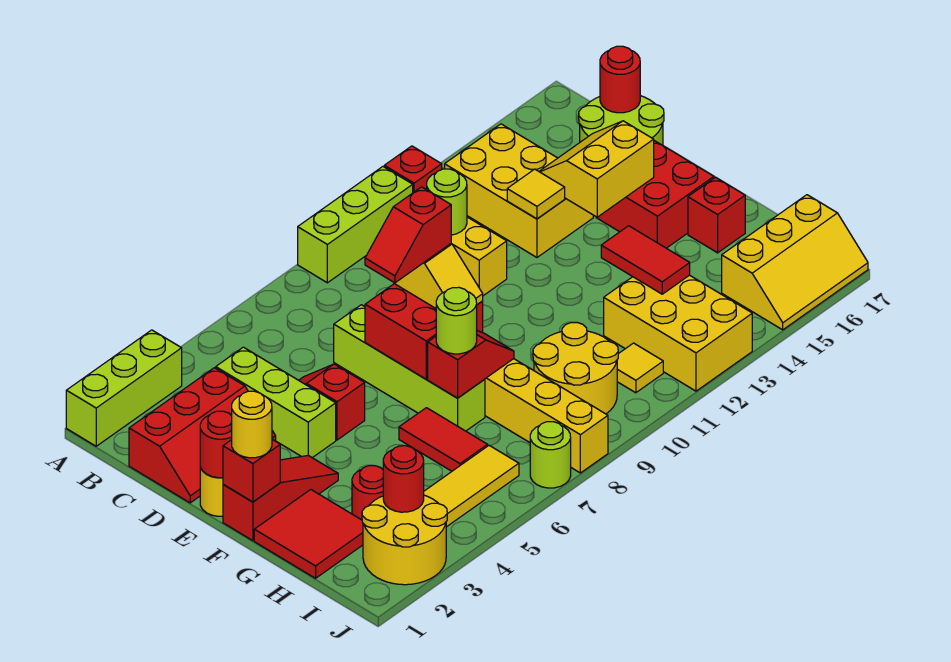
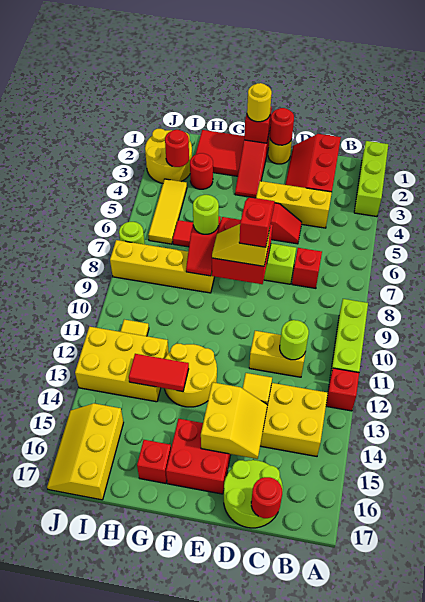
lime 1x3 brick [216,347,336,458] -> yellow 1x3 brick [256,181,332,228]
none -> red 1x1 brick [292,248,322,288]
yellow 2x2 round brick [533,323,618,414] -> yellow 2x2 round brick moved to [164,344,217,407]

